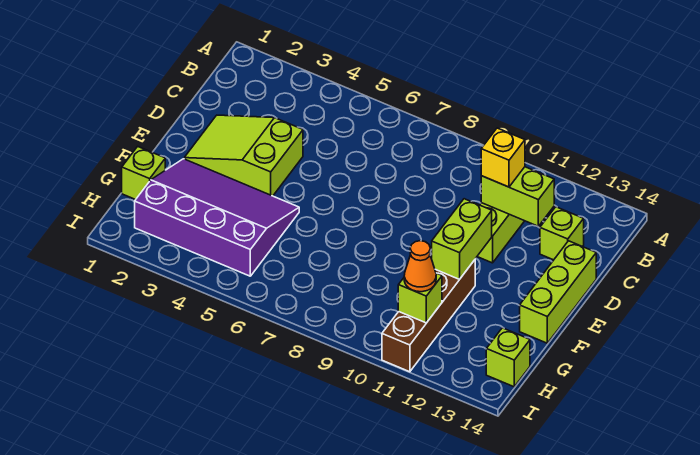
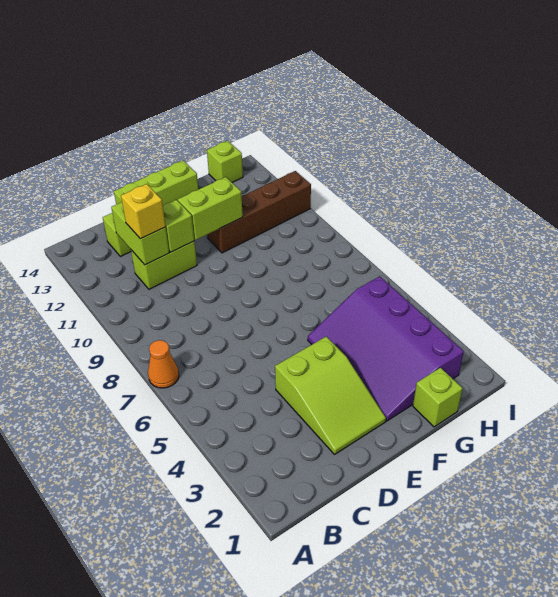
lime 1x1 brick [398,273,442,323] -> lime 1x1 brick moved to [163,200,194,252]
orange 1x1 cone [404,241,436,292] -> orange 1x1 cone moved to [148,340,179,388]

